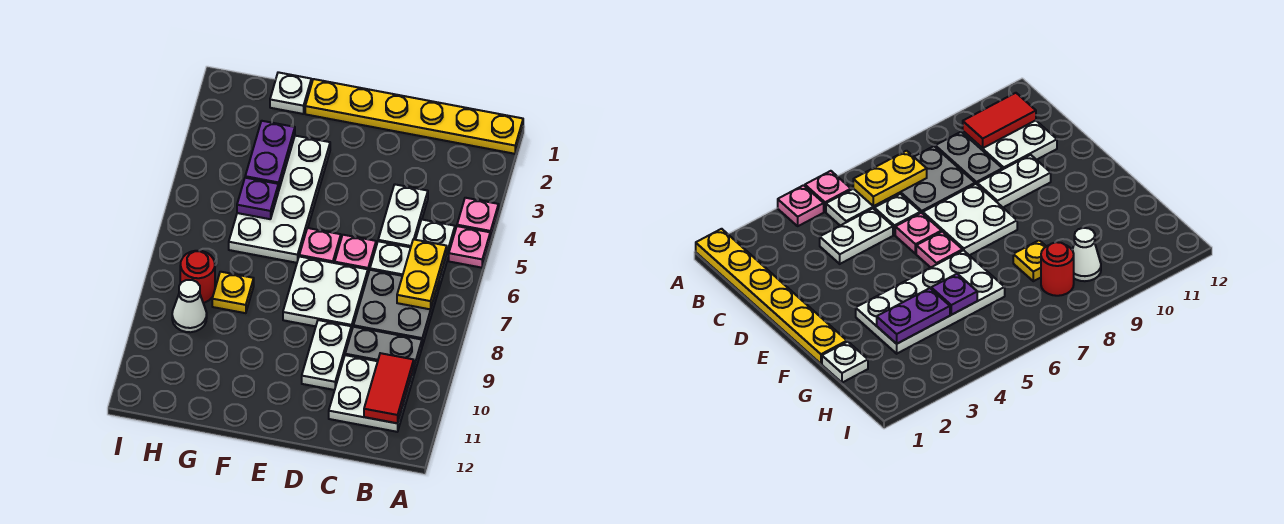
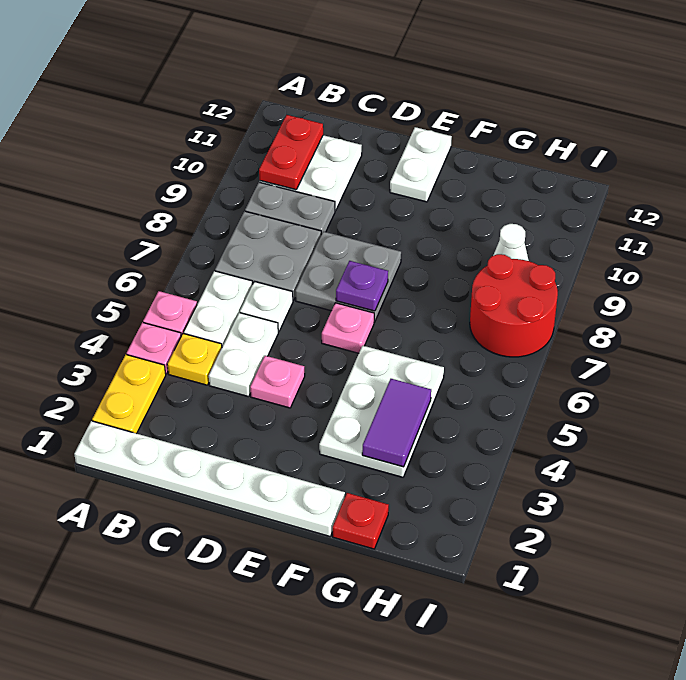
yellow 1x6 plate [305,79,523,154] -> white 1x6 plate [74,421,345,536]
yellow 1x2 plate [397,239,447,309] -> yellow 1x2 plate moved to [92,355,166,434]
red 1x2 tile [364,353,414,423] -> red 1x2 plate [259,115,323,190]
pink 1x1 plate [335,235,376,273] -> pink 1x1 plate moved to [250,356,305,408]
white 2x2 plate [283,256,368,332] -> grey 2x2 plate [295,231,401,322]
white 1x2 plate [302,320,351,390] -> white 1x2 plate moved to [390,127,452,202]
white 2x4 plate [229,136,330,263] -> white 2x3 plate [319,346,444,477]
white 1x1 plate [270,72,311,114] -> red 1x1 plate [333,493,389,549]
purple 1x2 plate [245,121,295,191] -> purple 1x2 tile [362,379,431,467]
purple 1x1 plate [237,178,278,219] -> purple 1x1 plate moved to [336,261,388,311]
yellow 1x1 plate [212,272,254,313] -> yellow 1x1 plate moved to [167,333,222,385]
red 1x1 round brick [180,251,215,303] -> red 2x2 round brick [470,254,558,357]

